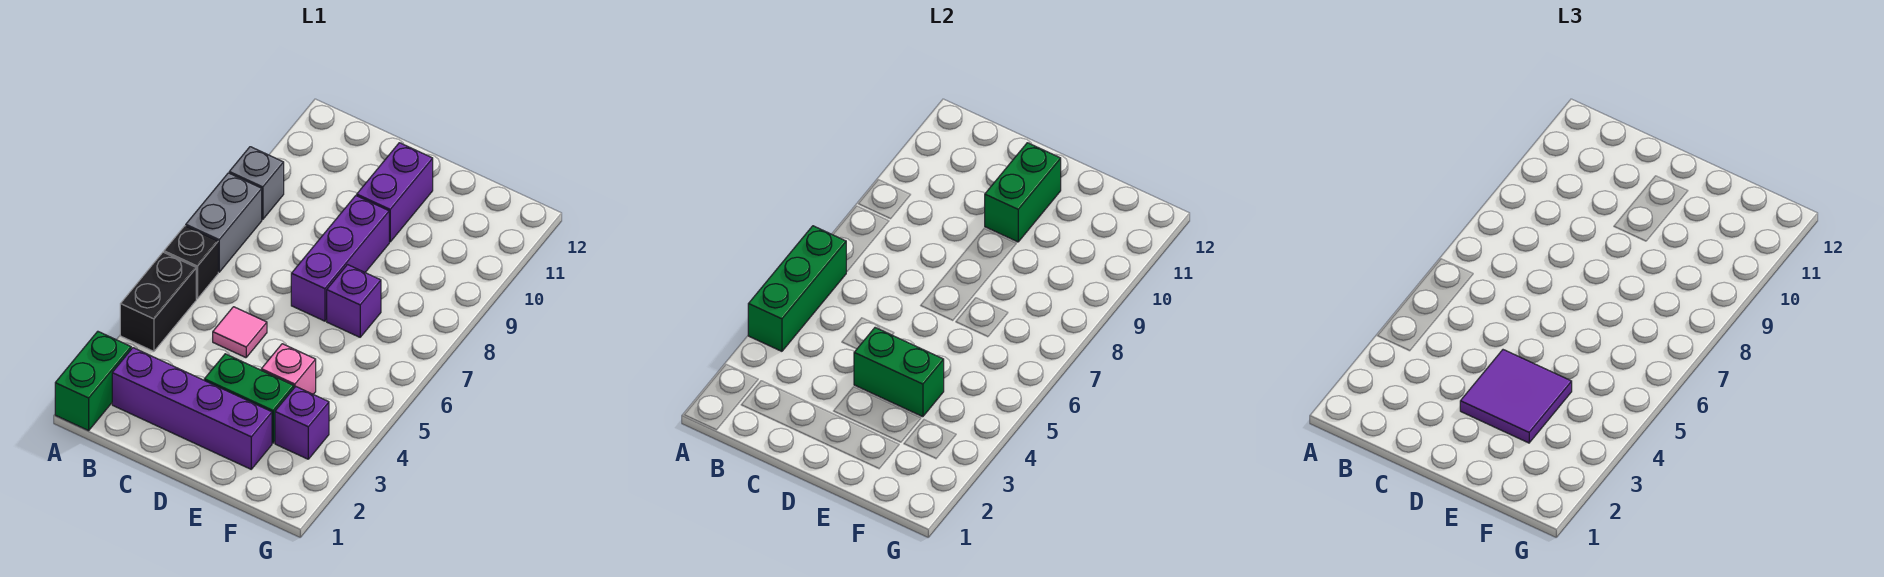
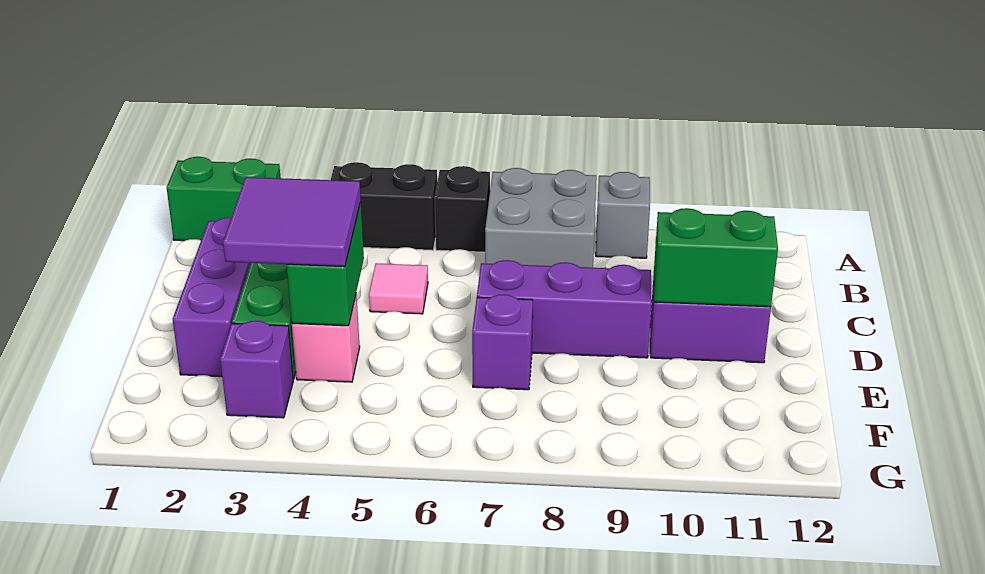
green 1x3 brick [748,226,847,351] -> none
grey 1x2 brick [186,173,262,272] -> grey 2x2 brick [485,168,596,268]
purple 1x4 brick [112,348,272,469] -> purple 1x3 brick [173,217,250,377]

